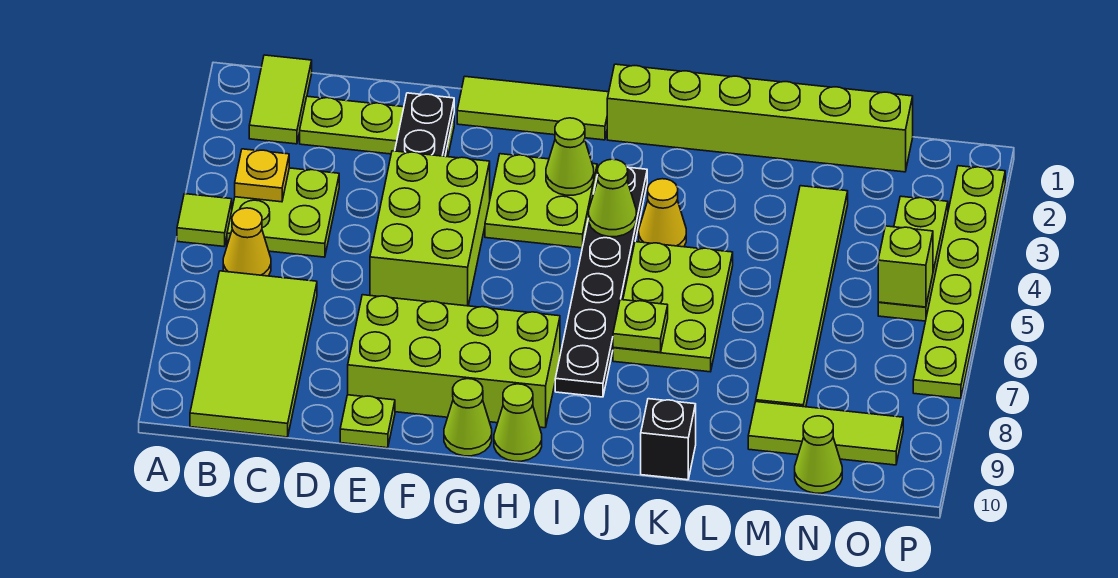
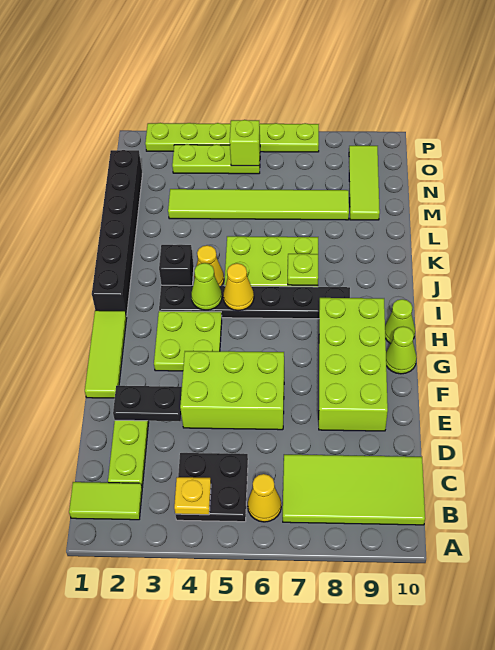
lime 1x1 tile [177,194,232,247] -> none
lime 2x2 plate [227,168,339,257] -> black 2x2 plate [175,453,248,522]
lime 1x1 plate [340,395,395,448] -> none
lime 1x1 cone [546,118,594,195] -> none
lime 1x6 brick [607,64,913,172] -> black 1x6 brick [92,150,142,316]
none -> yellow 1x1 cone [223,263,254,311]
black 1x1 brick [641,399,696,480] -> black 1x1 brick moved to [159,245,194,286]
lime 1x1 cone [795,416,842,493] -> none

